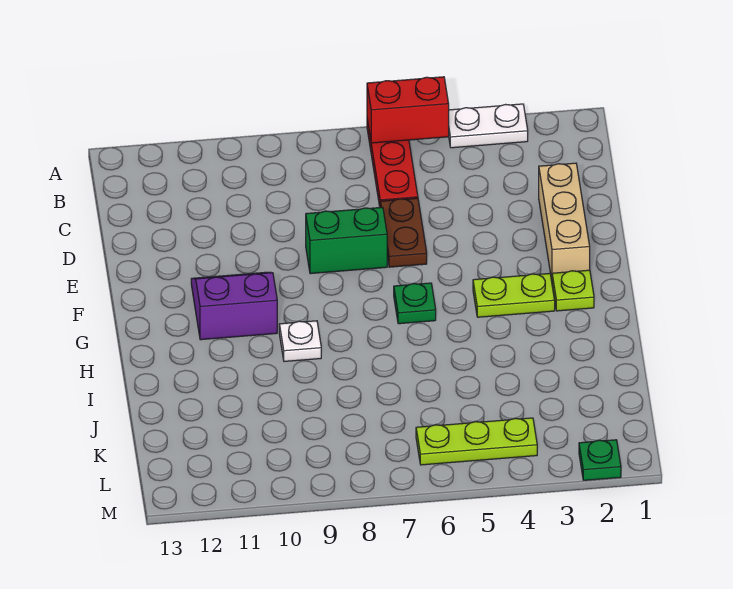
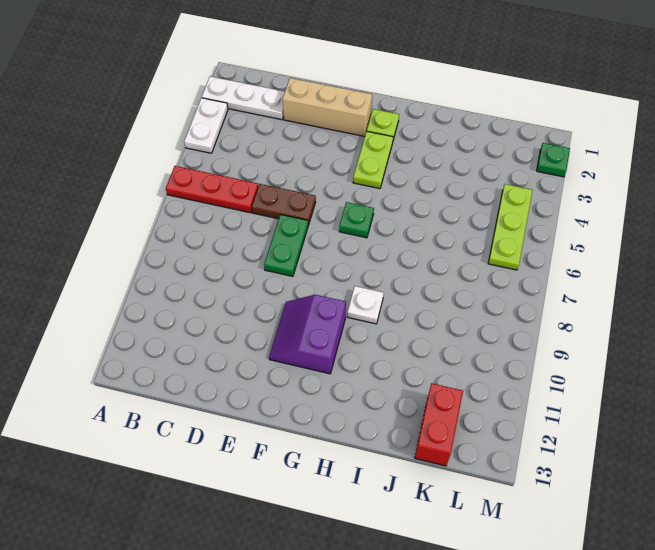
none -> white 1x3 plate [202,76,285,120]
red 1x2 brick [367,77,449,143] -> red 1x2 brick moved to [415,383,463,466]
green 1x2 brick [306,207,387,274] -> green 1x2 plate [264,215,308,276]

